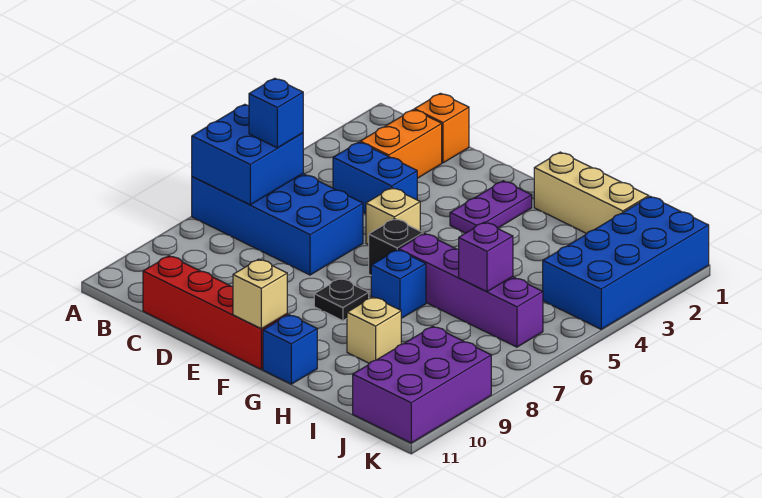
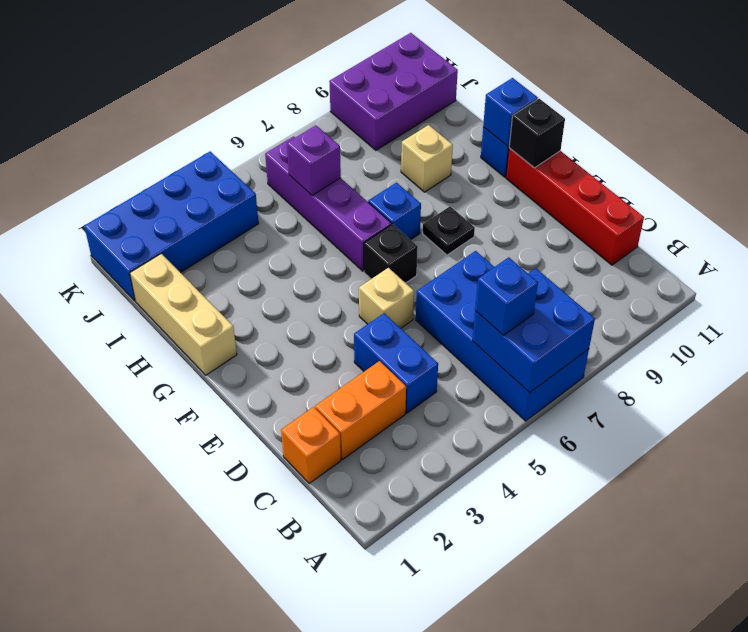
purple 1x2 plate [450,181,532,233] -> none
tan 1x1 brick [233,259,287,329] -> black 1x1 brick [509,99,565,168]
none -> blue 1x1 brick [483,78,538,146]

